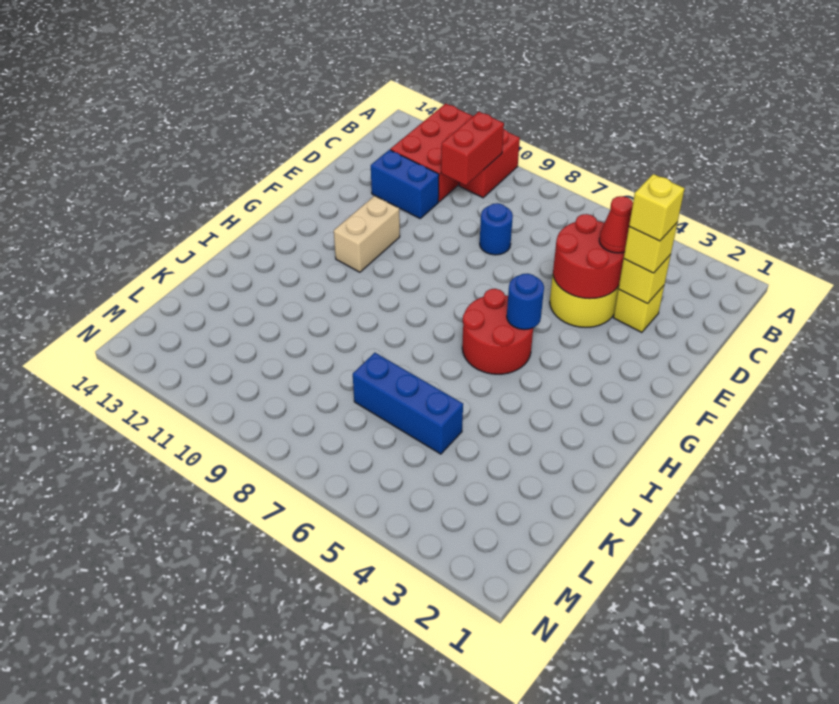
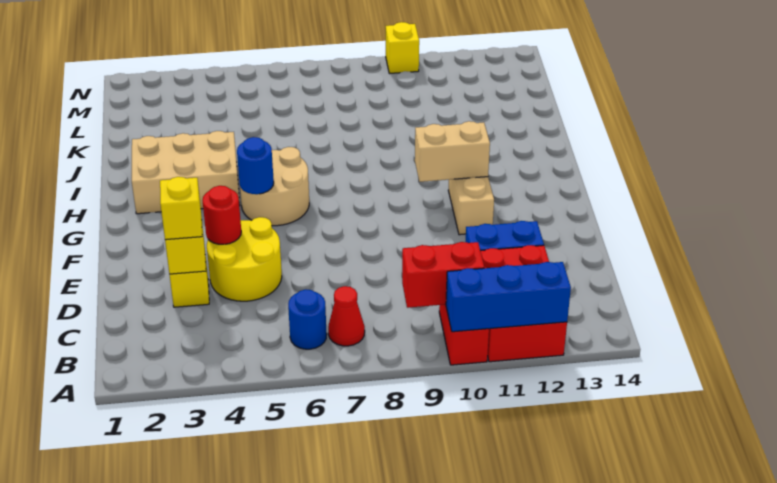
red 1x2 brick [441,112,504,185] -> red 1x2 brick turned to [402,242,484,308]
yellow 1x1 brick [629,174,685,241] -> yellow 1x1 brick moved to [386,22,419,74]
red 2x2 round brick [553,214,625,299] -> red 1x1 round brick [203,186,241,244]
red 1x1 cone [599,196,633,253] -> red 1x1 cone moved to [328,286,365,346]
blue 1x1 round brick [480,203,513,255] -> blue 1x1 round brick moved to [288,289,327,349]
red 2x2 round brick [462,289,533,374] -> tan 2x2 round brick [240,147,309,226]
none -> tan 1x2 brick [415,121,490,182]
none -> tan 2x3 brick [132,131,240,214]
blue 1x3 brick [353,353,463,454] -> blue 1x3 brick moved to [446,262,571,332]

